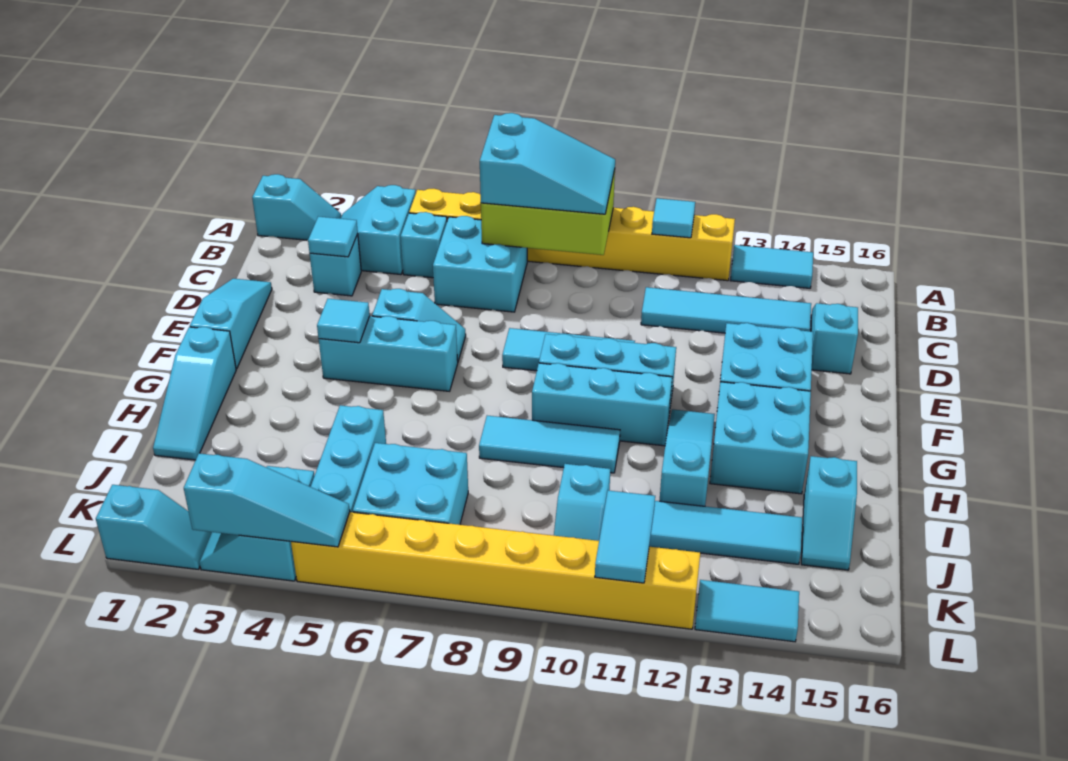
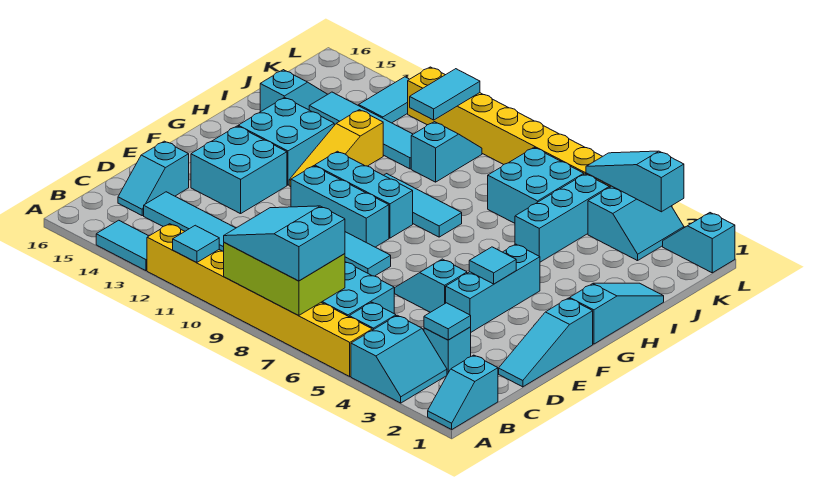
cyan 1x2 slope [252,174,341,240] -> cyan 1x2 slope turned to [428,355,498,429]
cyan 1x3 brick [319,316,458,391] -> cyan 1x3 brick turned to [446,244,540,332]
cyan 1x3 slope [660,409,715,506] -> yellow 1x3 slope [289,110,383,187]
cyan 1x2 tile [695,580,799,642] -> cyan 1x2 tile turned to [359,77,409,123]

